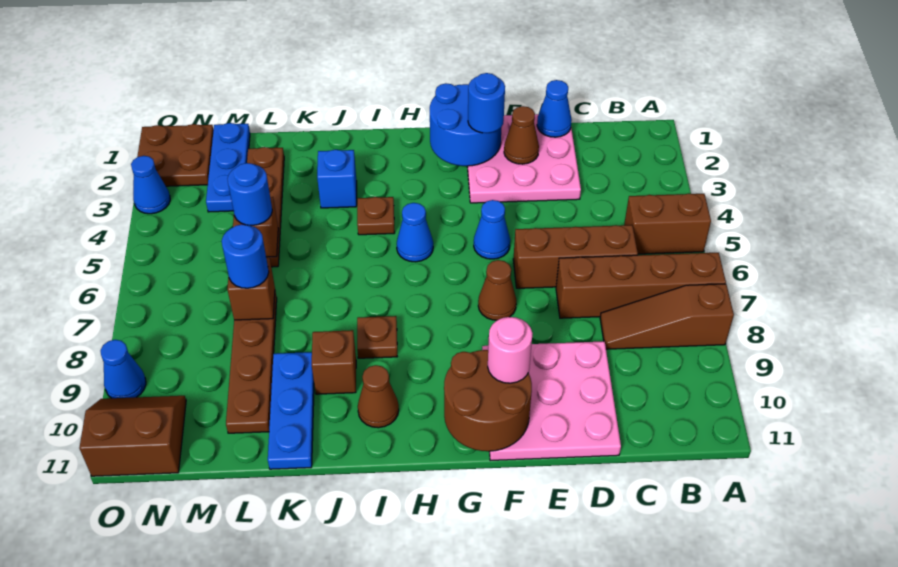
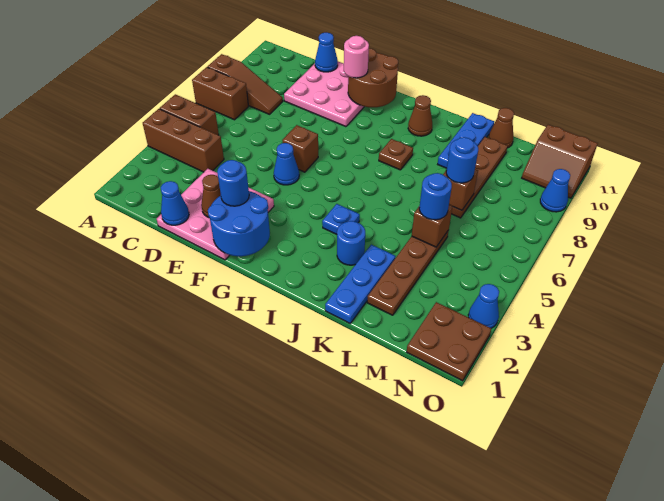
brown 1x4 brick [556,253,726,318] -> brown 1x2 brick [192,67,248,120]
brown 1x3 brick [513,225,638,288] -> brown 1x3 brick moved to [143,109,224,172]
brown 1x1 cone [478,260,516,320] -> brown 1x1 cone moved to [488,108,514,148]
blue 1x1 cone [397,203,433,262] -> blue 1x1 cone moved to [315,33,338,72]
brown 1x1 plate [357,197,395,235] -> blue 1x1 plate [322,204,360,234]
blue 1x1 brick [317,150,357,208] -> blue 1x1 round brick [337,221,365,265]
brown 1x1 brick [312,330,356,394] -> brown 1x1 brick moved to [282,125,318,172]
blue 1x3 plate [206,123,250,212] -> blue 1x3 plate moved to [325,245,396,323]

